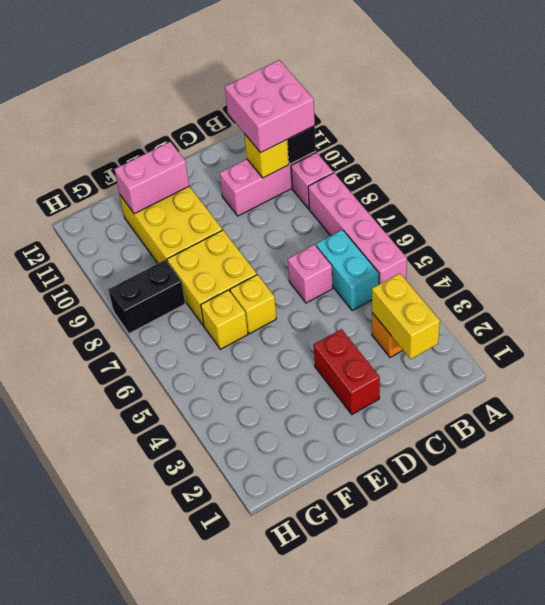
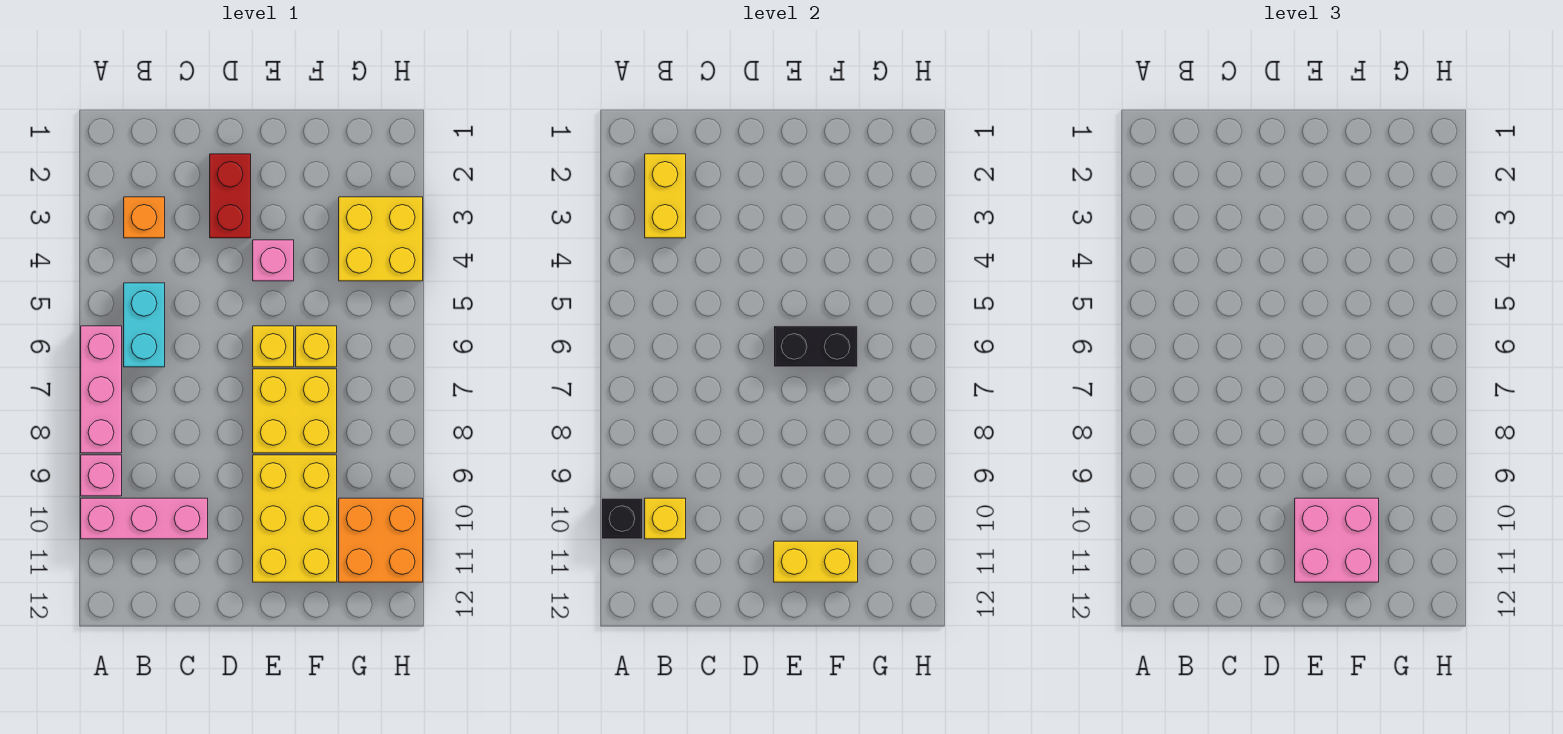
pink 1x4 brick [308,173,407,284] -> pink 1x3 brick [81,326,122,453]
pink 2x2 brick [225,60,315,153] -> pink 2x2 brick moved to [1295,498,1379,582]
pink 1x1 brick [288,245,333,303] -> pink 1x1 brick moved to [253,240,294,281]
pink 1x2 brick [114,142,189,214] -> yellow 1x2 brick [774,541,858,582]
none -> yellow 2x2 brick [339,197,423,281]
black 1x2 brick [108,260,185,334] -> black 1x2 brick moved to [774,326,858,367]
none -> orange 2x2 brick [339,498,423,582]

